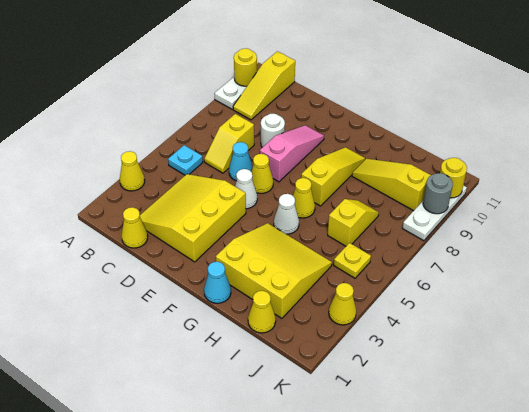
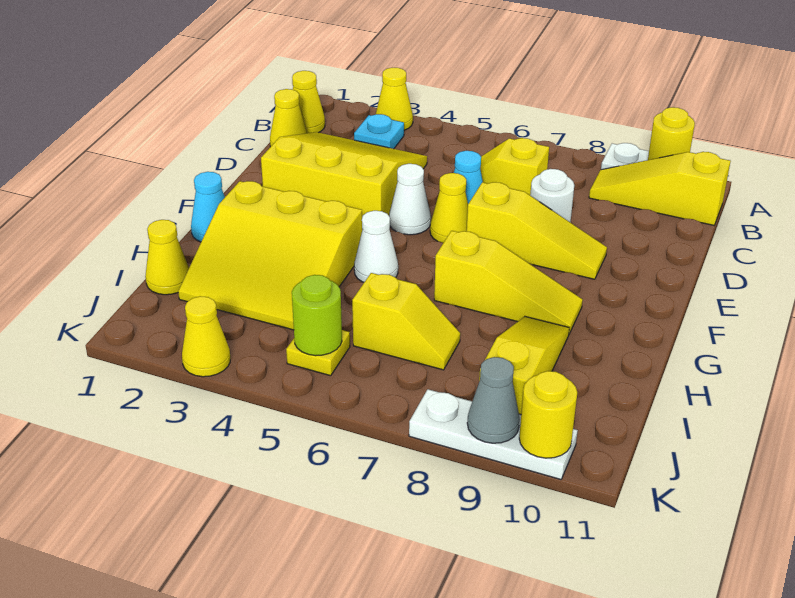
cyan 1x1 plate [168,145,203,175] -> cyan 1x1 plate moved to [354,114,404,149]
pink 1x3 slope [260,125,324,182] -> yellow 1x3 slope [467,182,607,279]
yellow 3x3 slope [216,223,332,318] -> yellow 3x3 slope turned to [178,181,363,330]
yellow 1x1 cone [293,178,315,218] -> yellow 1x1 cone moved to [292,71,325,133]
none -> lime 1x1 round brick [292,275,342,356]
grey 1x1 round brick [423,173,453,214] -> grey 1x1 cone [467,357,520,443]

